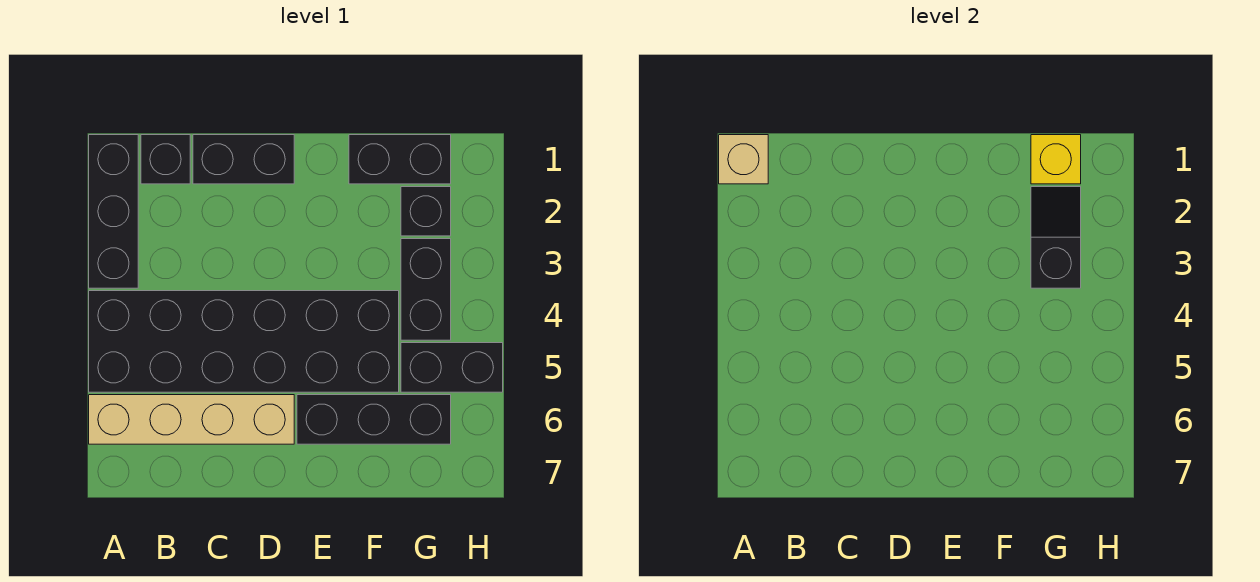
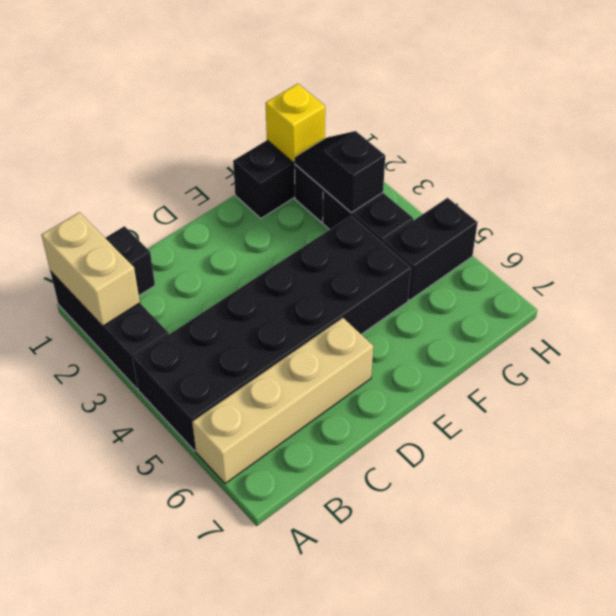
tan 1x1 brick [719,135,768,184] -> tan 1x2 brick [42,212,140,326]
black 1x2 brick [193,135,294,184] -> none
black 1x3 brick [297,395,451,444] -> none

